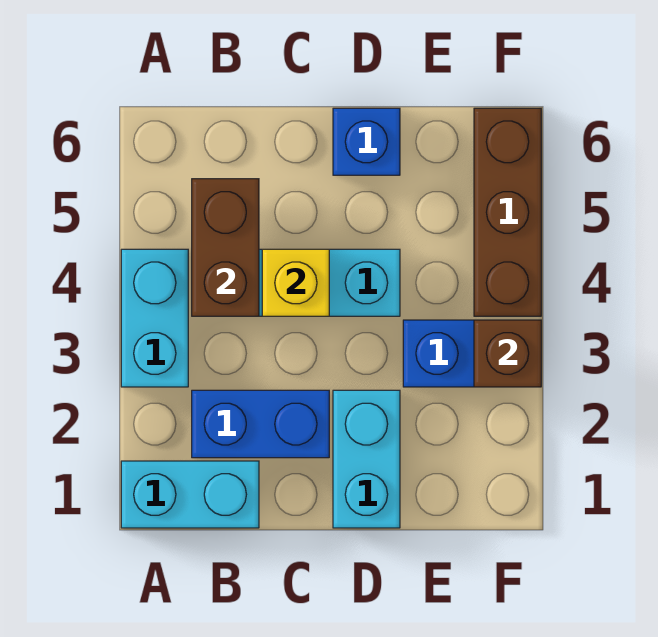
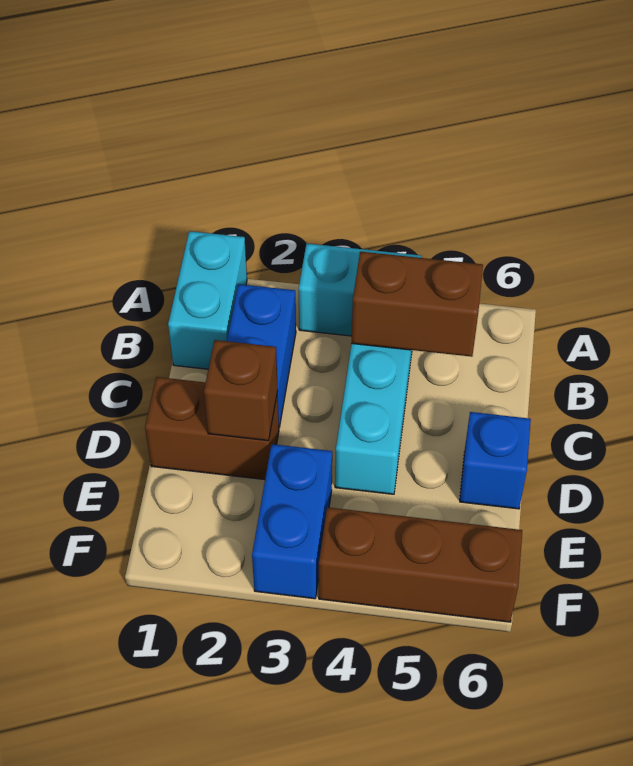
yellow 1x1 brick [262,249,329,316] -> none
cyan 1x2 brick [333,390,400,528] -> brown 1x2 brick [145,377,279,480]
brown 1x1 brick [474,320,541,387] -> brown 1x1 brick moved to [204,340,278,441]

